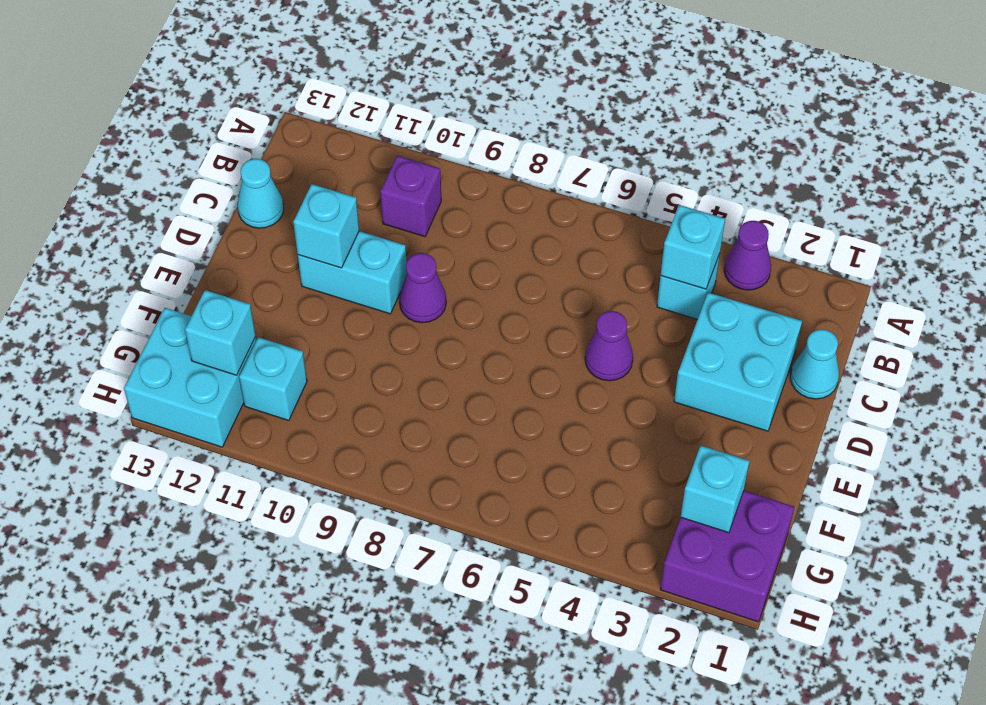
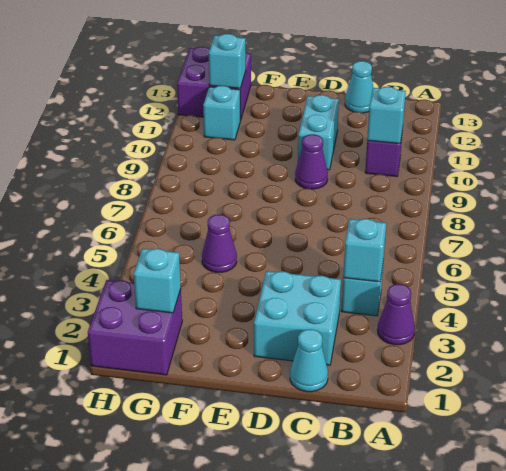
purple 1x1 cone [585,311,633,381] -> purple 1x1 cone moved to [202,214,237,272]
cyan 1x1 brick [293,184,359,268] -> cyan 1x1 brick moved to [367,87,406,144]
cyan 2x2 brick [124,308,256,447] -> purple 2x2 brick [177,47,251,120]

